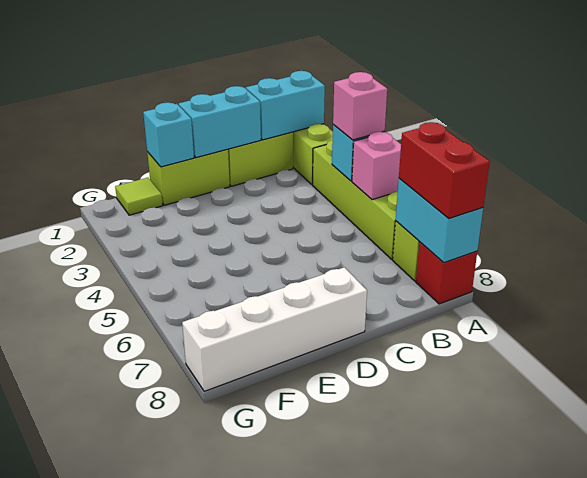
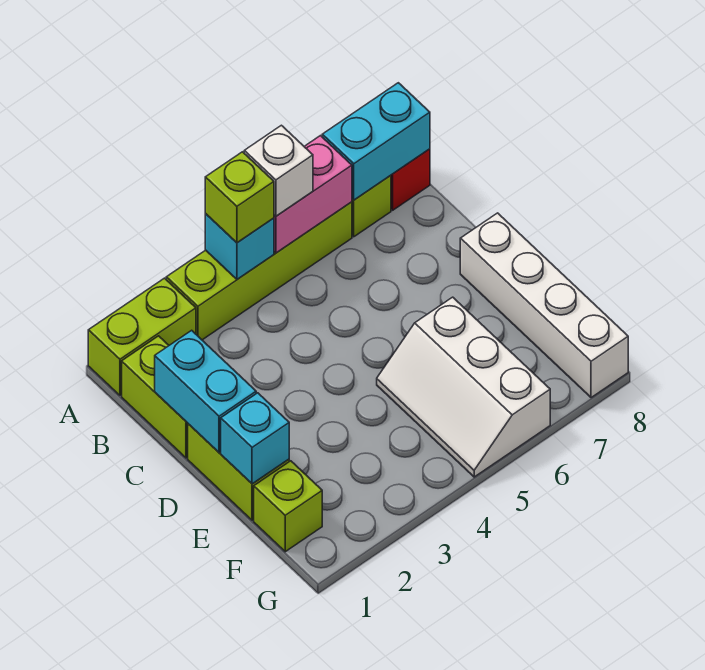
cyan 1x2 brick [246,71,325,140] -> none
pink 1x1 brick [333,72,387,140] -> lime 1x1 brick [205,152,274,243]
pink 1x1 brick [352,132,401,200] -> pink 1x2 brick [274,136,352,253]
none -> white 1x1 brick [244,125,313,216]
red 1x2 brick [399,122,490,219] -> none
none -> white 2x3 slope [377,297,550,477]
lime 1x1 tile [115,178,163,215] -> lime 1x1 brick [254,461,322,552]

